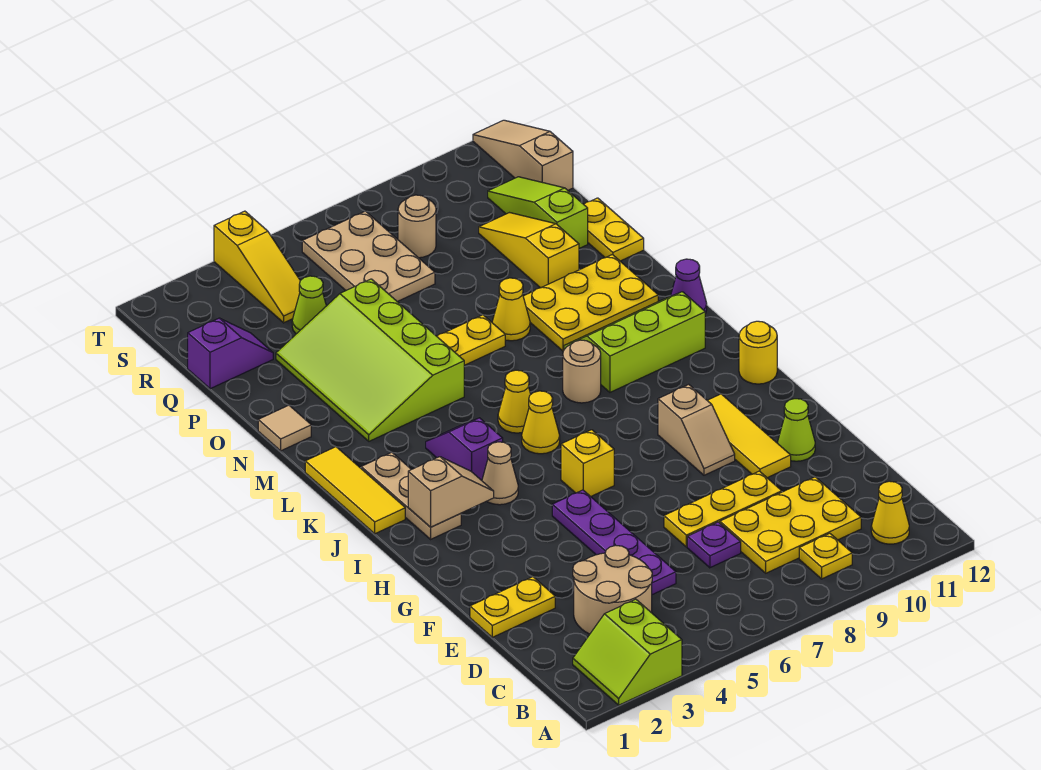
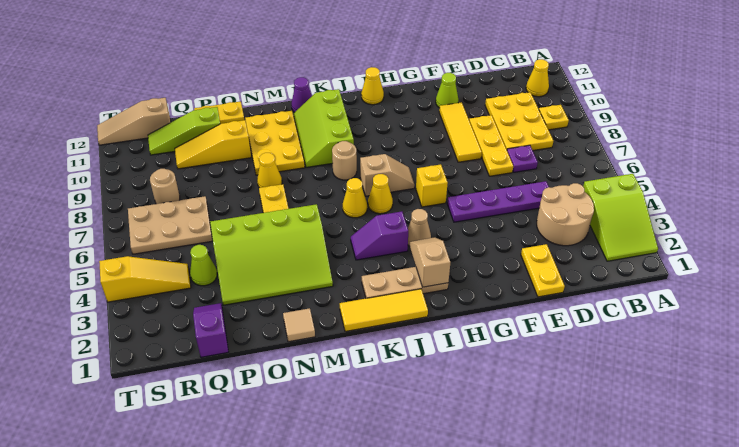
lime 2x2 slope [573,599,682,705] -> lime 2x3 slope [583,174,658,261]
yellow 1x3 tile [707,394,791,478] -> yellow 1x3 tile turned to [439,102,482,162]
tan 1x2 slope [658,384,735,475] -> tan 1x2 slope moved to [360,154,414,196]
yellow 1x1 round brick [739,321,777,384] -> yellow 1x1 cone [361,67,384,105]

